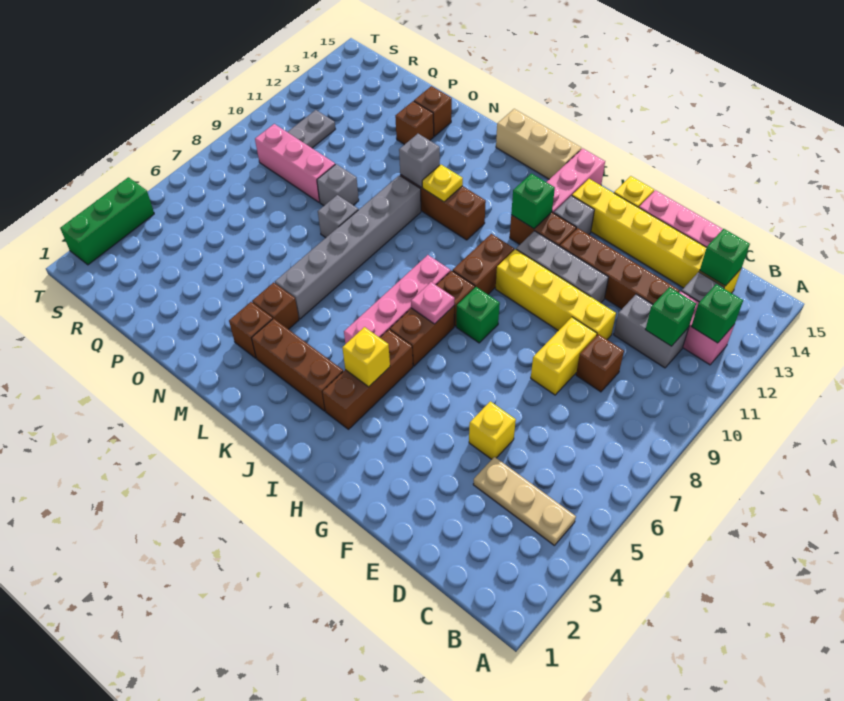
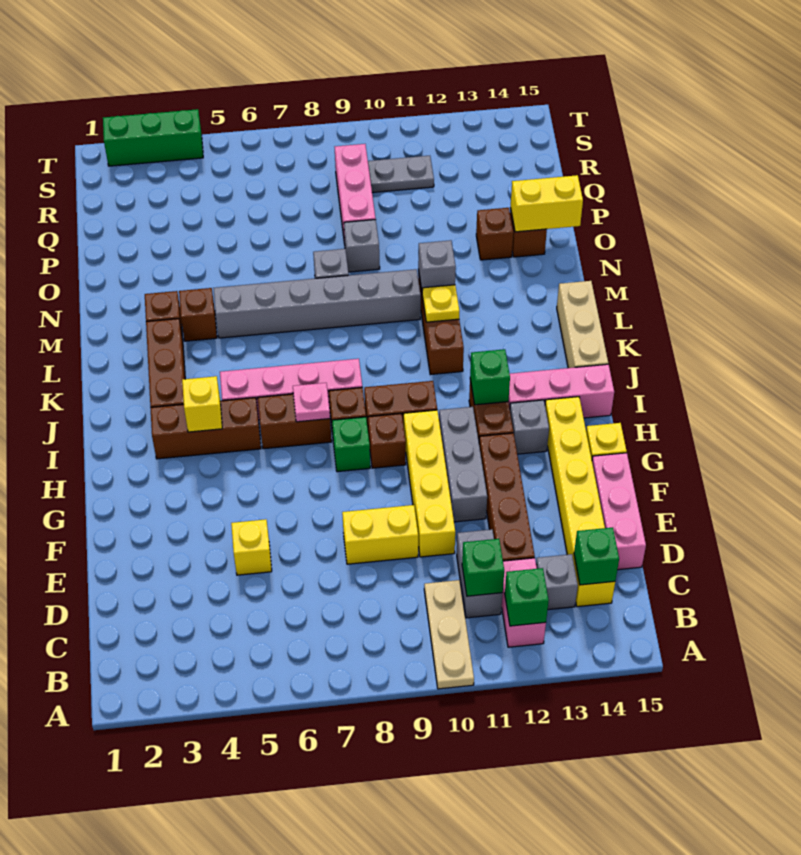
tan 1x3 plate [473,457,576,546] -> tan 1x3 plate moved to [424,580,474,689]
brown 1x1 brick [576,334,624,392] -> brown 1x1 brick moved to [368,413,406,468]
none -> yellow 1x2 brick [511,175,583,232]

